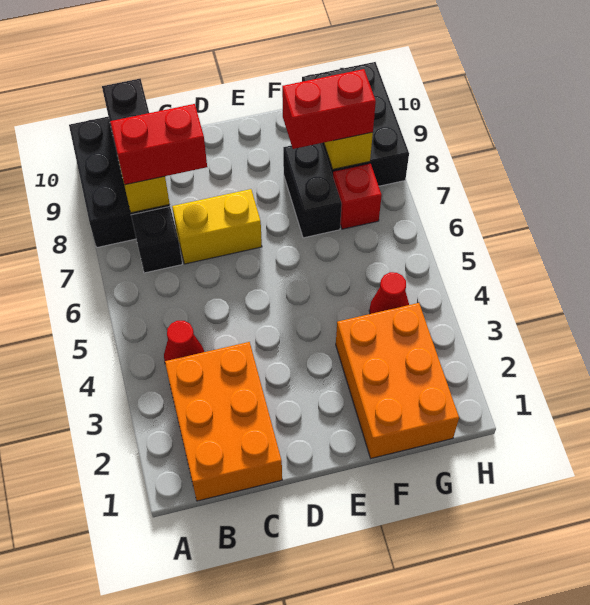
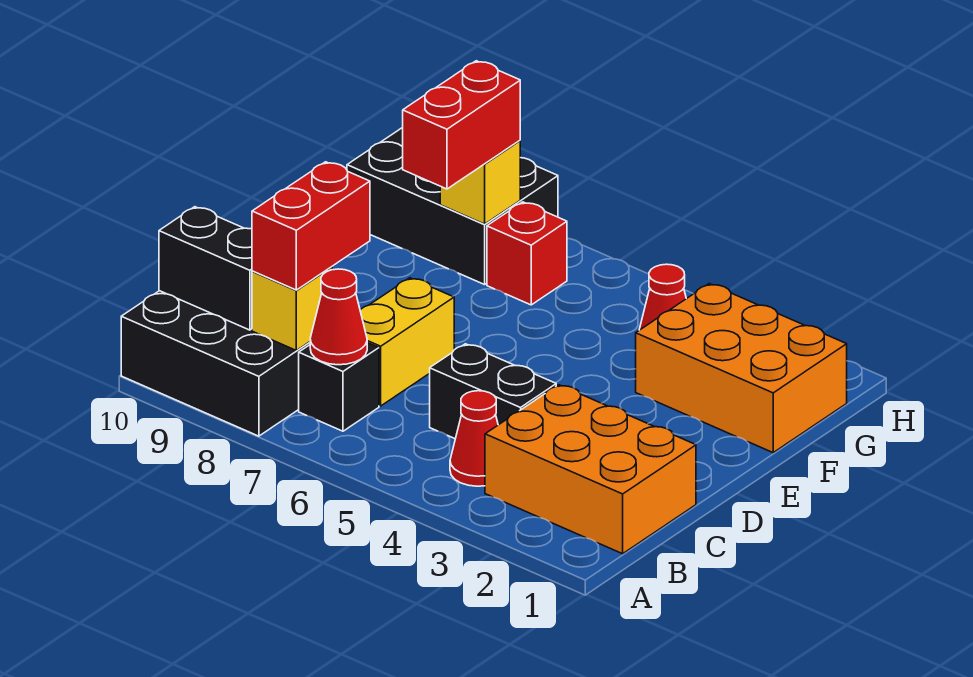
none -> red 1x1 cone [310,269,367,365]
black 1x2 brick [283,143,342,238] -> black 1x2 brick moved to [430,344,556,439]

